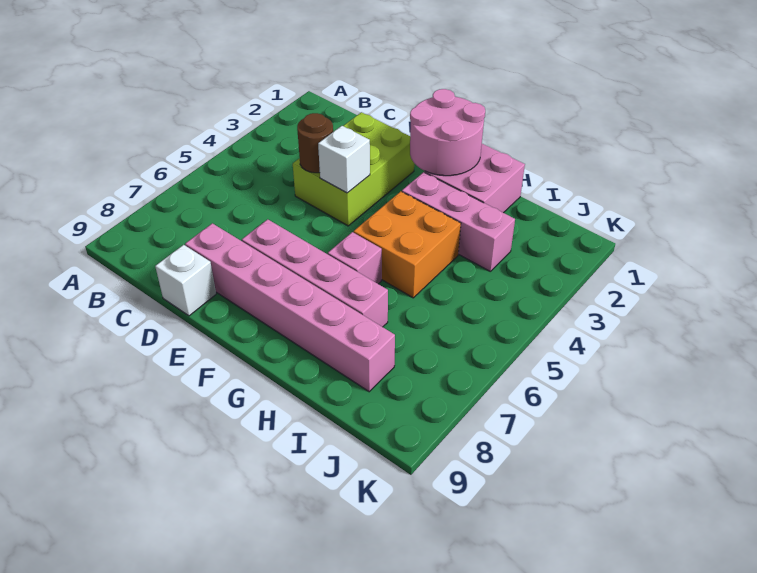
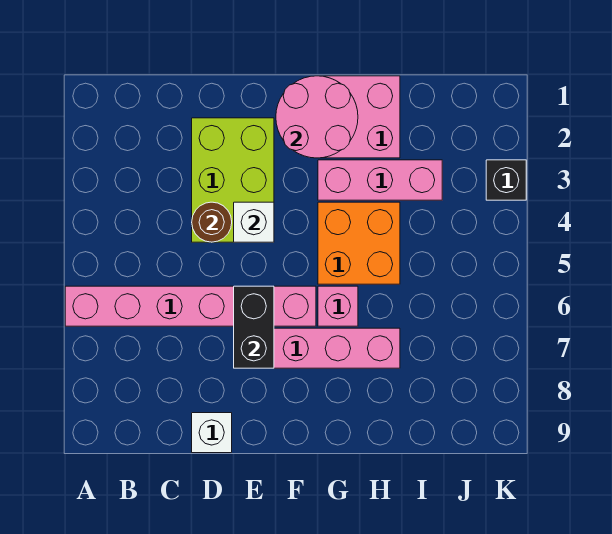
pink 1x6 brick [185,223,395,392] -> pink 1x6 brick moved to [65,286,316,326]
none -> black 1x2 brick [234,286,274,368]
none -> black 1x1 brick [486,160,526,200]

